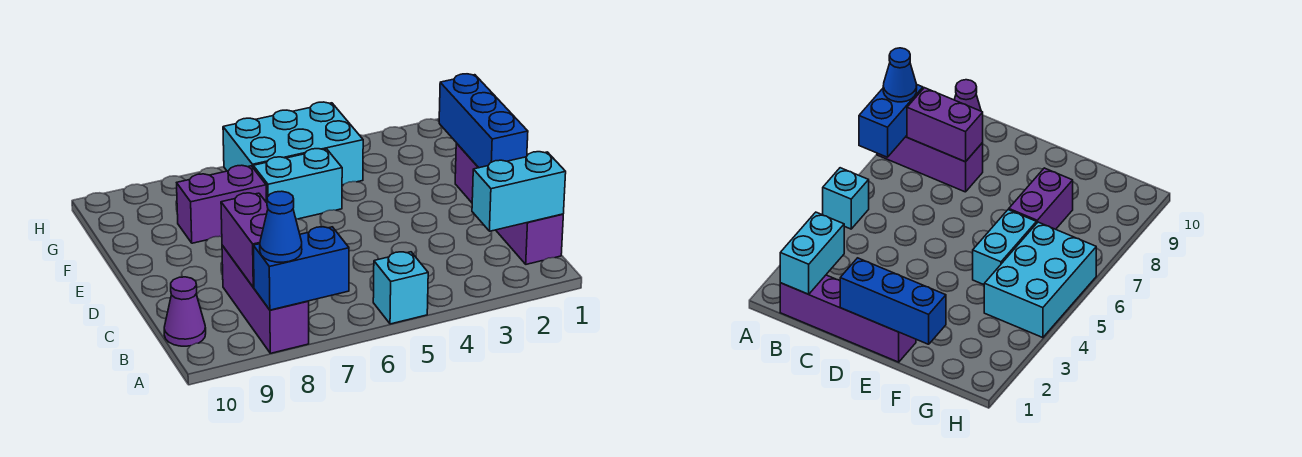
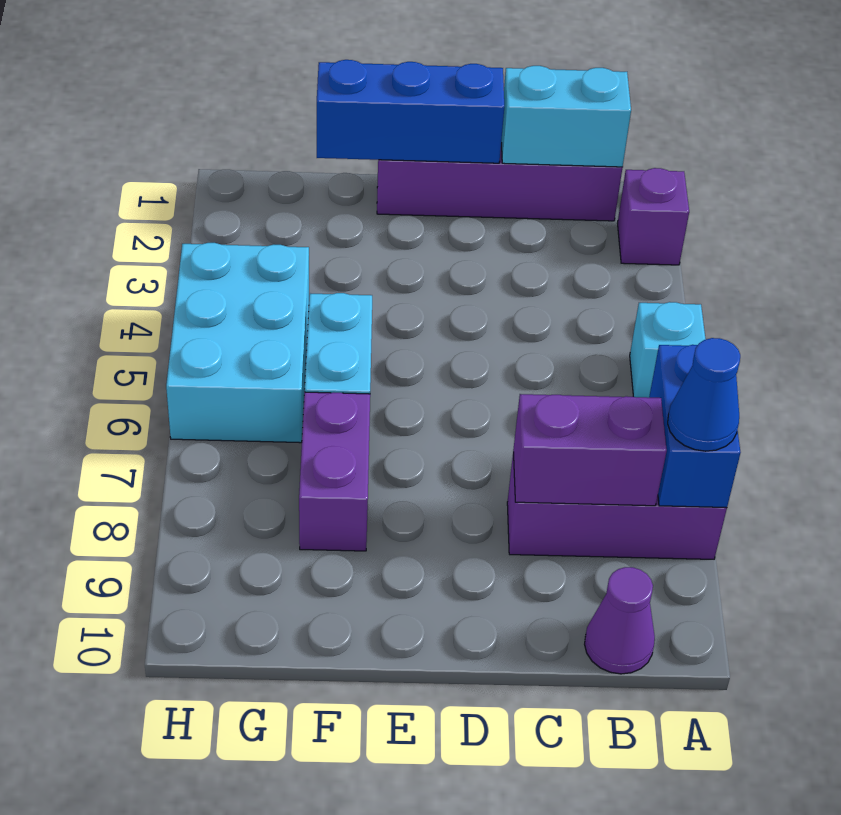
none -> purple 1x1 brick [618,168,689,265]
cyan 1x2 brick [472,152,566,231] -> cyan 1x2 brick turned to [501,66,631,167]

